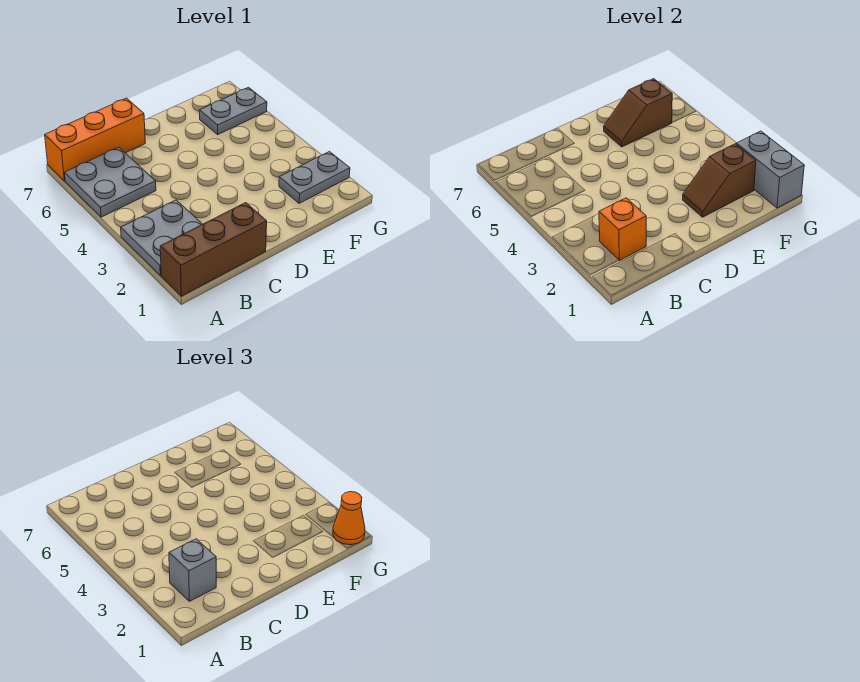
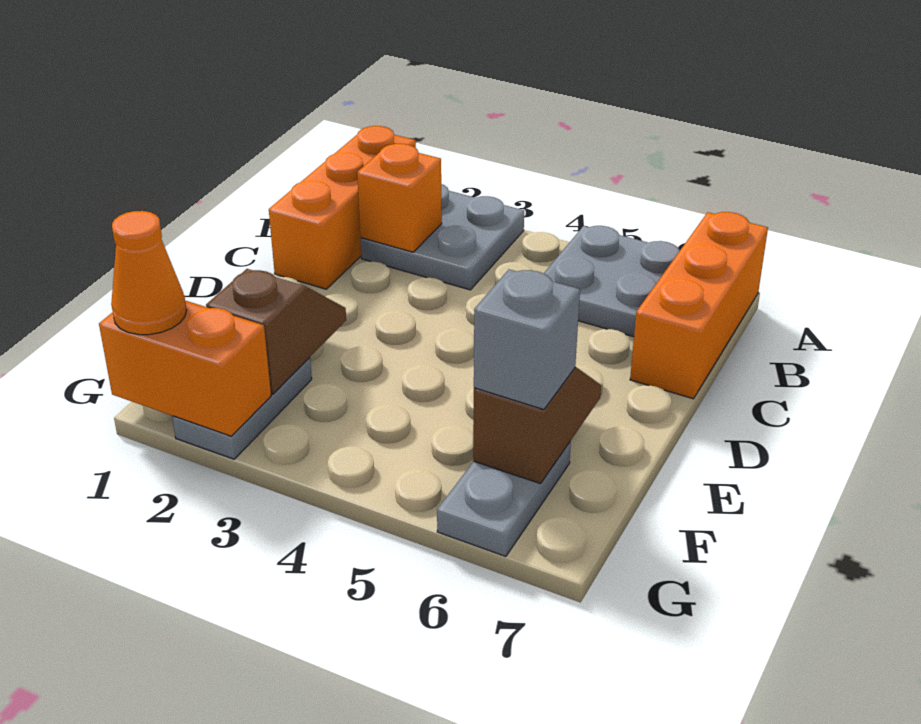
brown 1x3 brick [160,203,267,296] -> orange 1x3 brick [269,126,416,289]
grey 1x1 brick [169,539,216,601] -> grey 1x1 brick moved to [474,269,580,410]
grey 1x2 brick [736,131,804,208] -> orange 1x2 brick [99,301,271,436]

